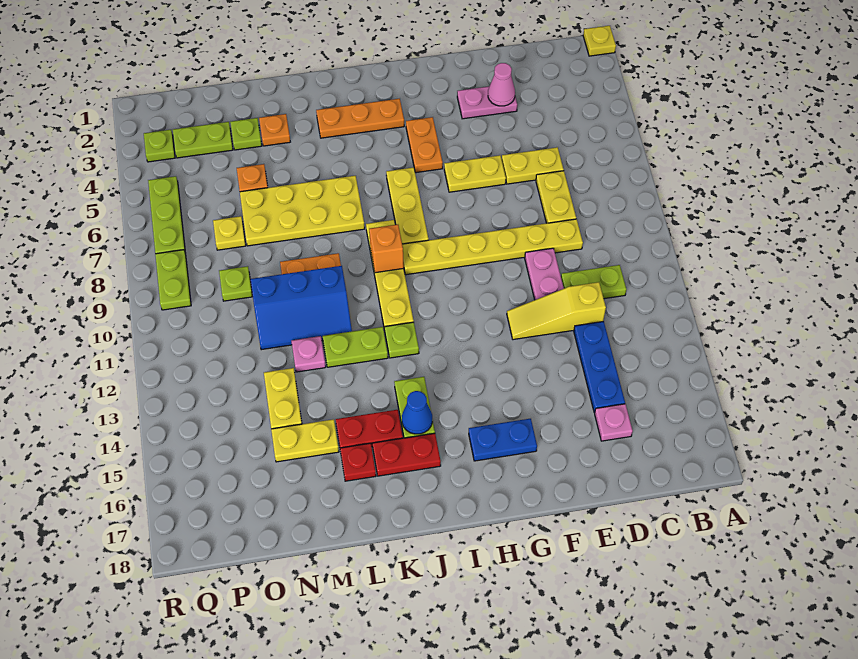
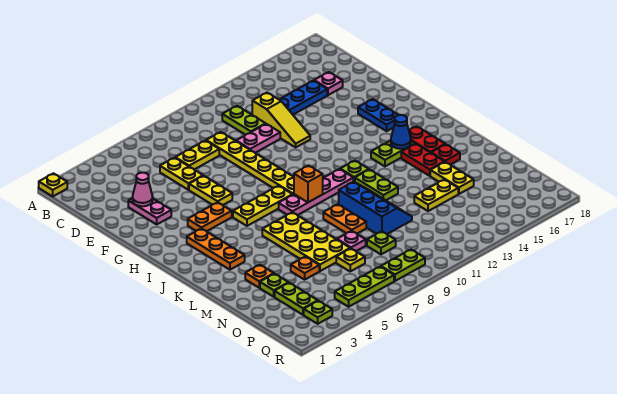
yellow 1x4 plate [366,220,414,329] -> pink 1x4 plate [279,169,353,215]
pink 1x1 plate [291,336,326,372] -> pink 1x1 plate moved to [337,231,366,251]

